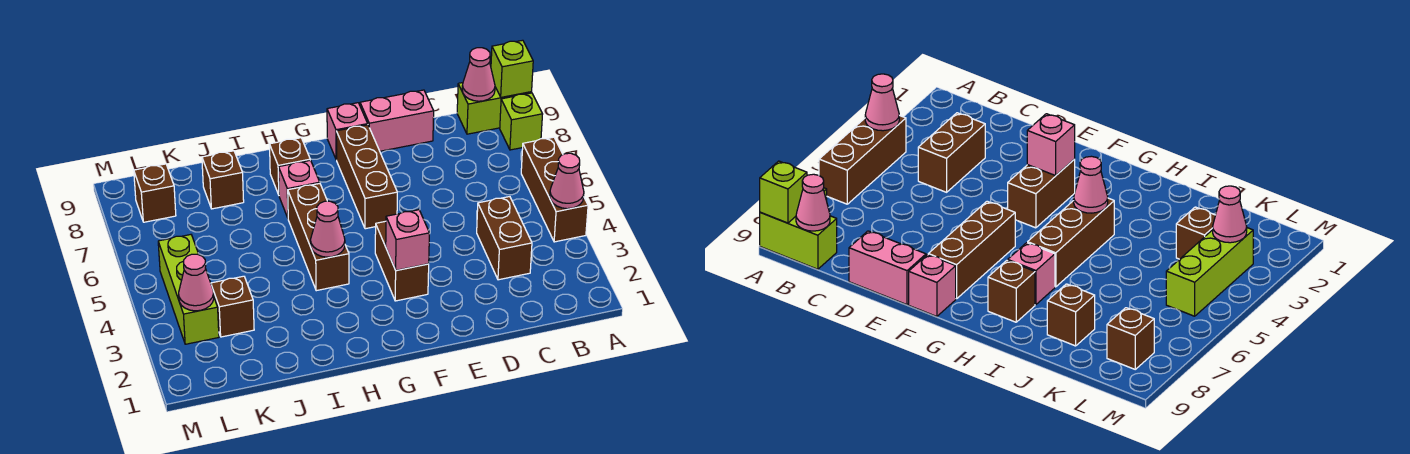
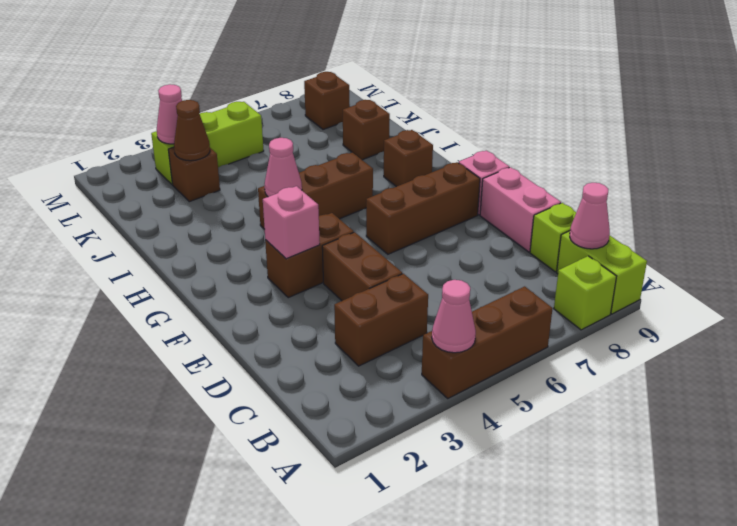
lime 1x1 brick [491,40,533,97] -> lime 1x1 brick moved to [530,203,576,272]
none -> brown 1x2 brick [322,232,402,301]
pink 1x1 brick [279,160,320,218] -> none
none -> brown 1x1 cone [174,100,210,161]

